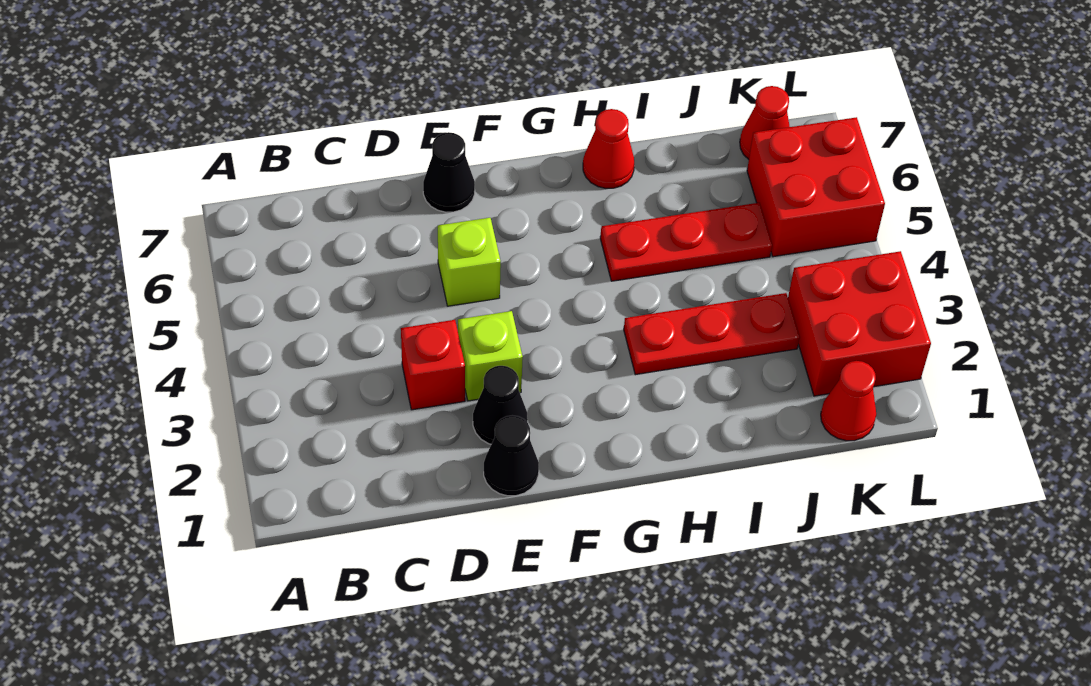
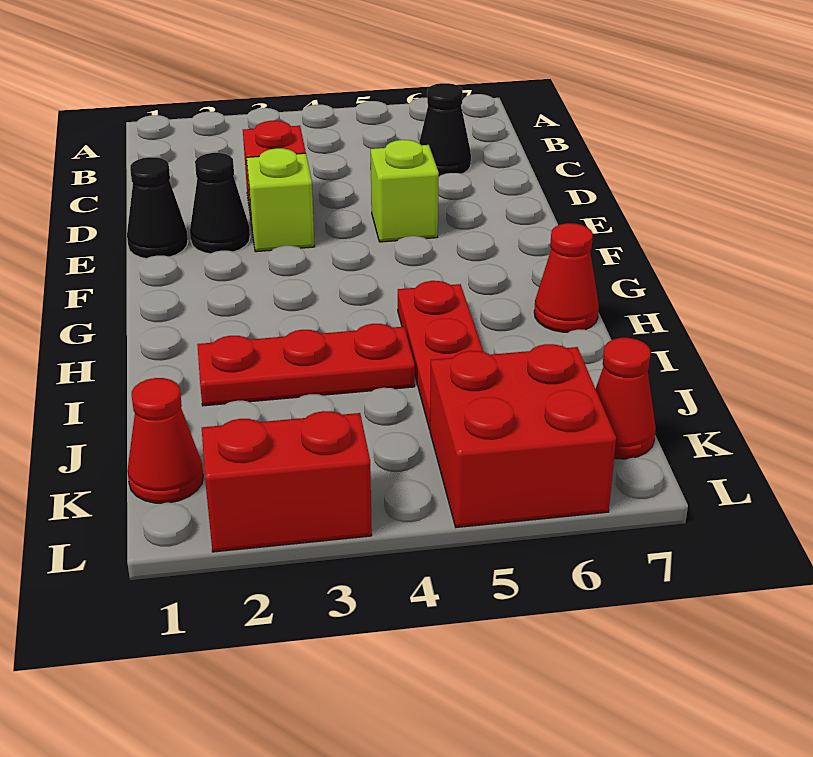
black 1x1 cone [423,132,475,212] -> black 1x1 cone moved to [419,83,471,176]
red 1x3 plate [624,293,800,375] -> red 1x3 plate turned to [197,324,415,406]
red 2x2 brick [788,251,931,396] -> red 1x2 brick [202,411,372,552]

